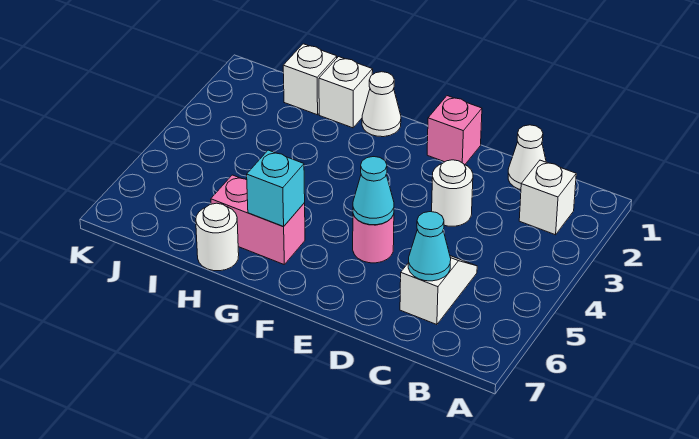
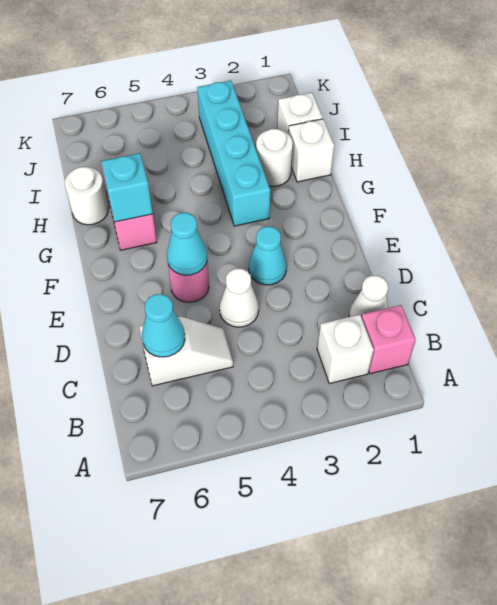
white 1x1 round brick [432,160,473,226] -> white 1x1 round brick moved to [256,129,293,186]
pink 1x1 brick [427,96,482,165] -> pink 1x1 brick moved to [361,305,416,374]
none -> cyan 1x1 cone [249,227,287,285]
white 1x1 cone [362,72,401,137] -> white 1x1 cone moved to [220,269,259,327]
none -> cyan 1x4 brick [197,81,270,226]

